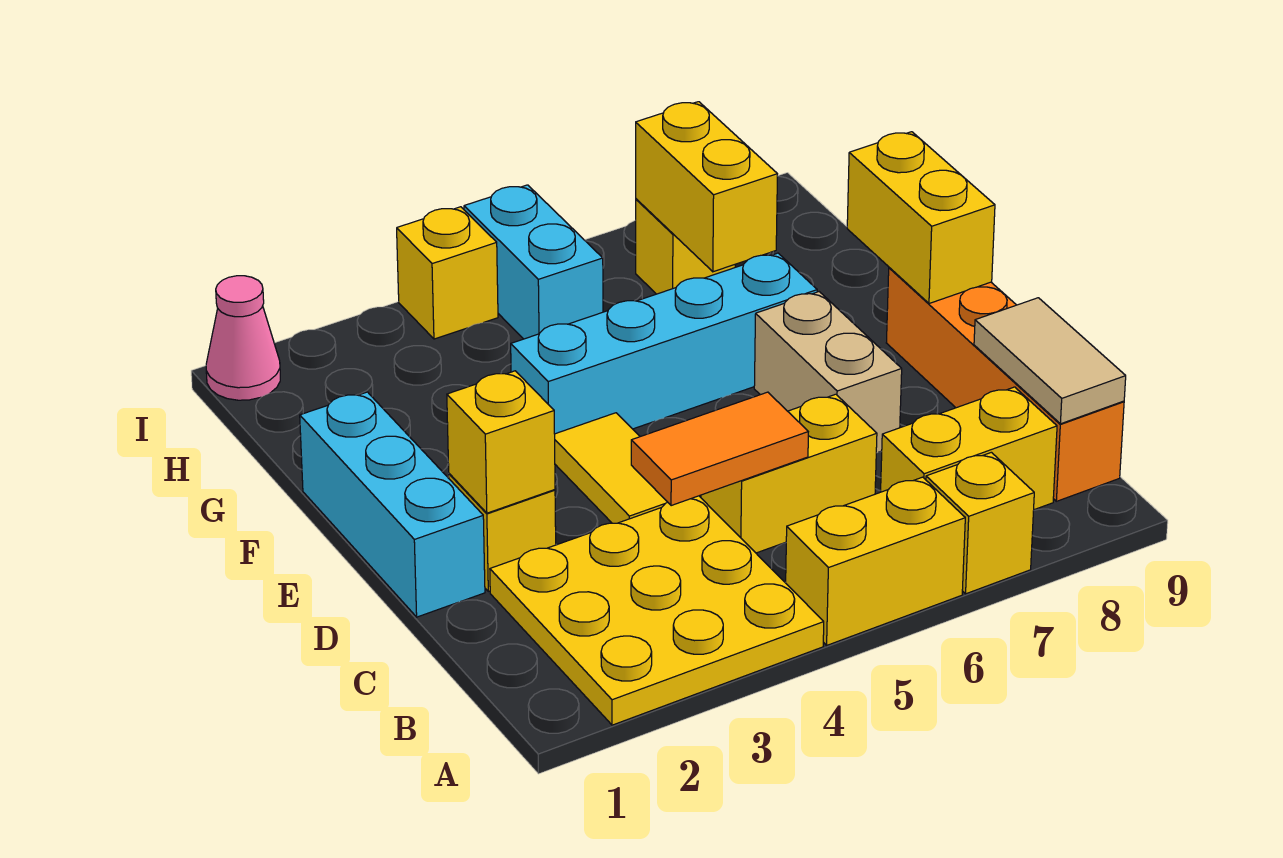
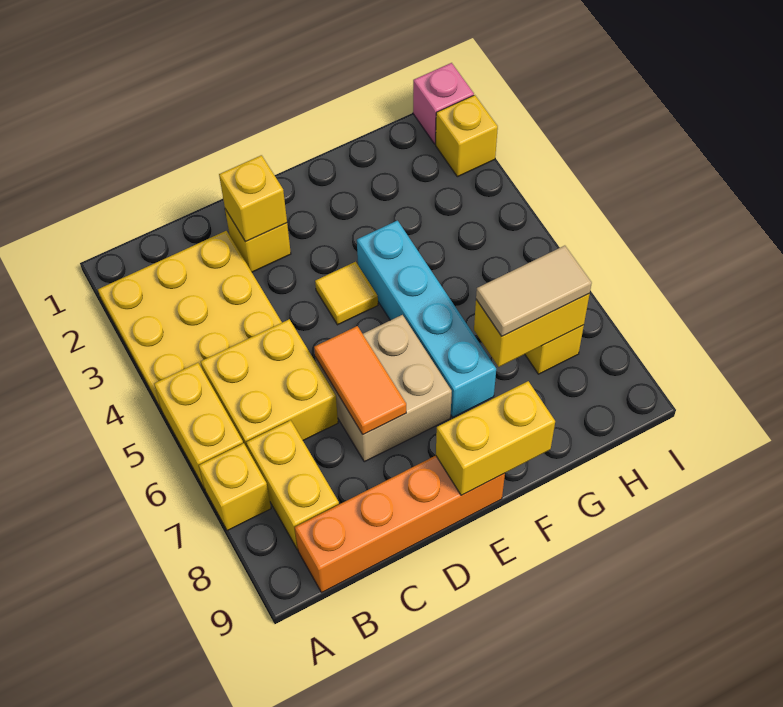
tan 1x2 tile [974,298,1126,424] -> tan 1x2 tile moved to [476,246,592,336]
orange 1x2 tile [631,392,808,506] -> orange 1x2 tile moved to [314,326,406,435]
yellow 1x2 brick [701,394,877,553] -> yellow 2x2 brick [201,319,338,448]
cyan 1x3 brick [300,392,485,617] -> none
yellow 1x2 tile [555,413,667,523] -> yellow 1x1 tile [315,262,378,325]
tan 1x2 brick [754,292,902,453] -> tan 2x2 brick [315,315,452,462]
cyan 1x2 brick [464,185,603,339] -> none
pink 1x1 cone [206,276,280,400] -> pink 1x1 brick [413,63,474,144]
yellow 1x1 brick [397,207,498,339] -> yellow 1x1 brick moved to [436,95,498,177]

